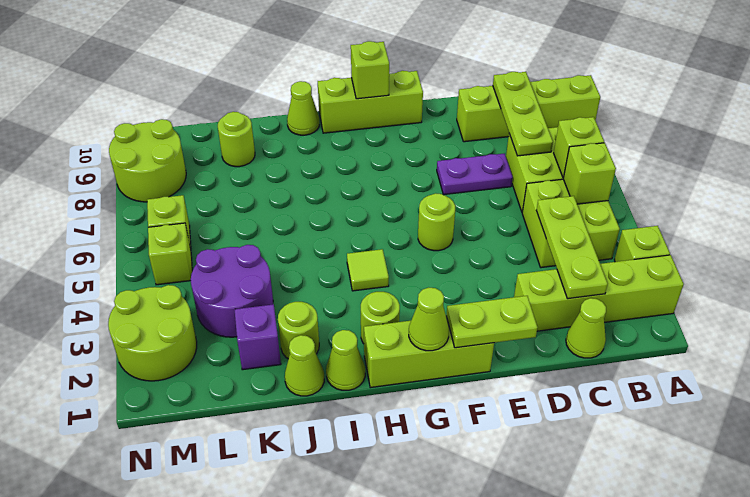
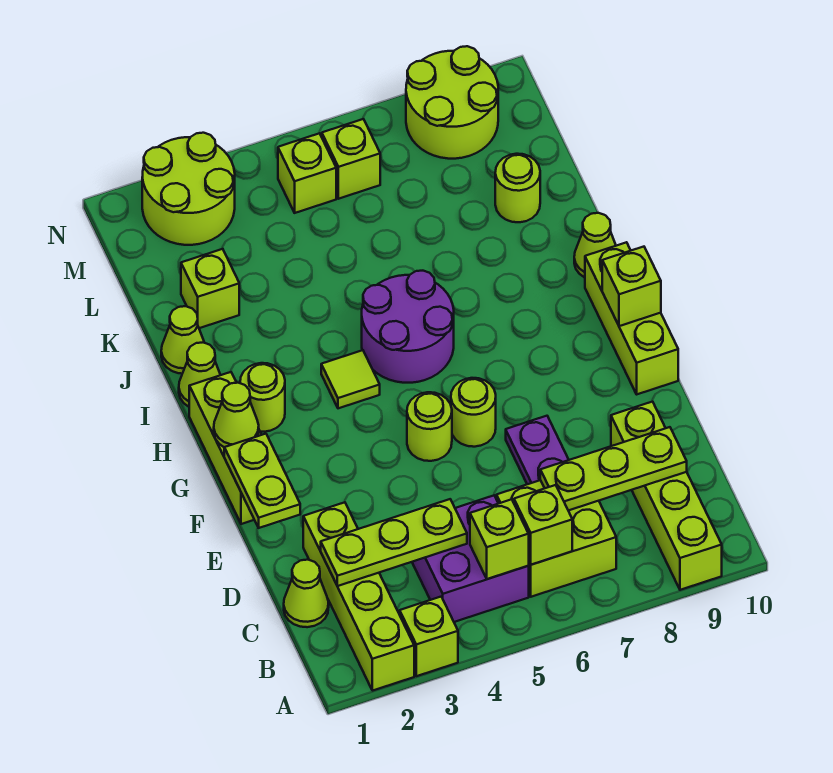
lime 2x2 brick [522,179,620,268] -> purple 2x2 brick [412,495,529,622]
lime 1x1 round brick [278,302,319,359] -> lime 1x1 round brick moved to [451,378,496,447]
purple 1x1 brick [235,304,281,370] -> lime 1x1 brick [181,249,239,328]
purple 2x2 round brick [191,245,273,337] -> purple 2x2 round brick moved to [362,271,454,383]

